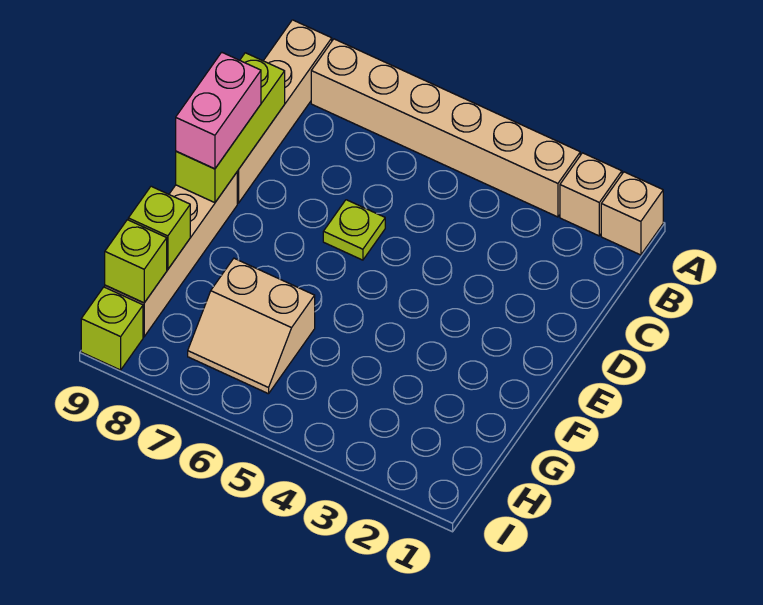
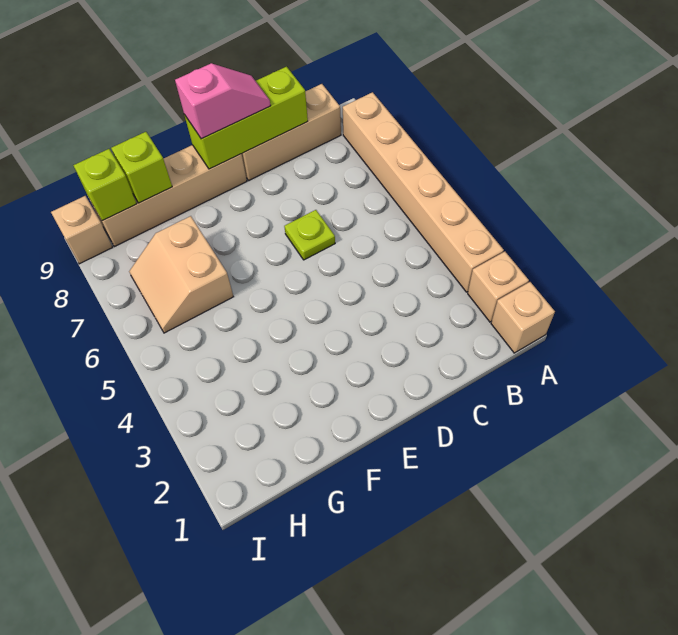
tan 1x4 brick [237,20,332,203] -> tan 1x3 brick [242,84,341,181]
pink 1x2 brick [176,52,261,169] -> pink 1x2 slope [175,63,271,139]
lime 1x1 brick [81,287,143,370] -> tan 1x1 brick [51,196,113,264]

